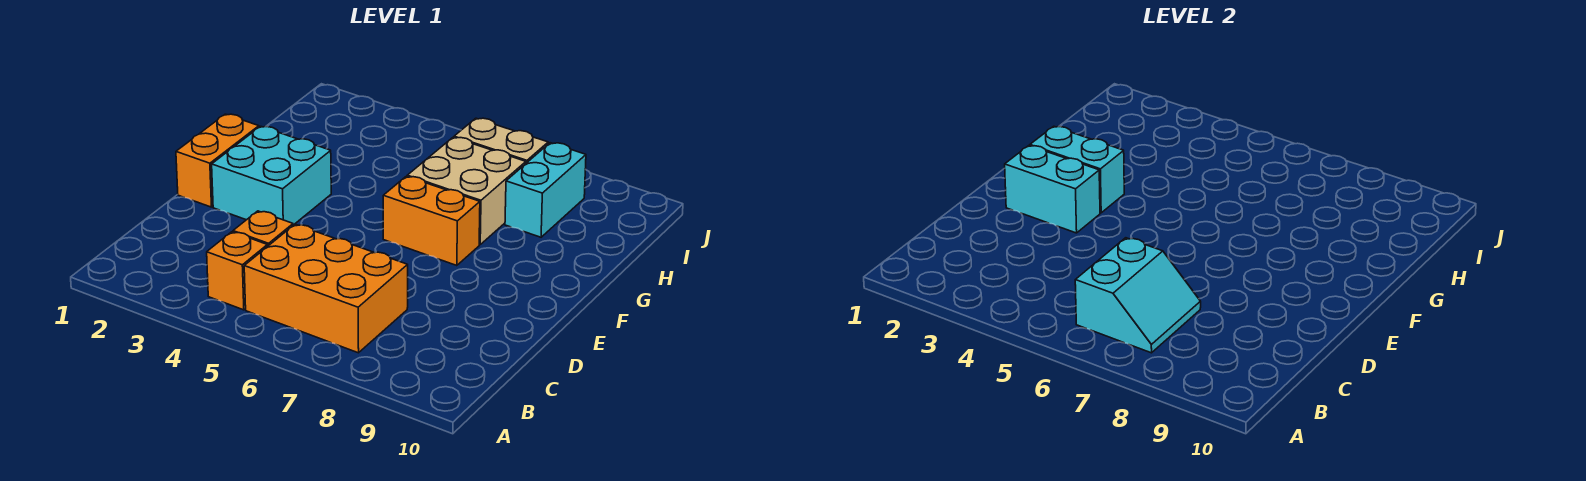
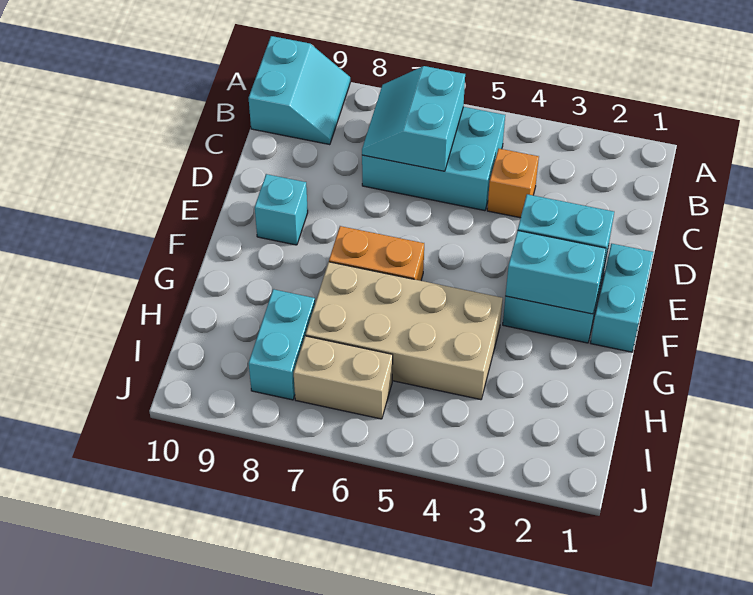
none -> cyan 2x2 slope [249,36,350,145]
orange 1x1 brick [207,232,267,310] -> none
orange 2x3 brick [244,224,408,353] -> cyan 2x3 brick [362,107,505,211]
orange 1x2 brick [176,114,259,207] -> cyan 1x2 brick [591,244,653,352]
none -> cyan 1x1 brick [255,174,308,245]
tan 2x2 brick [407,137,526,245] -> tan 2x4 brick [306,262,503,400]

